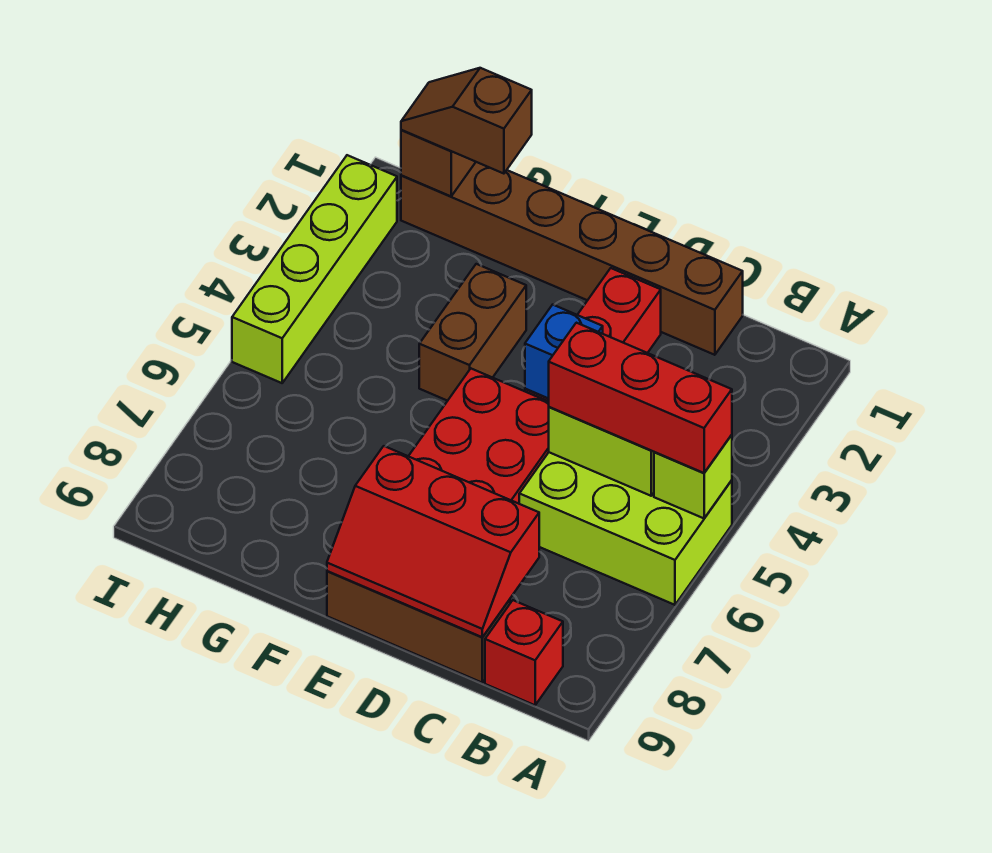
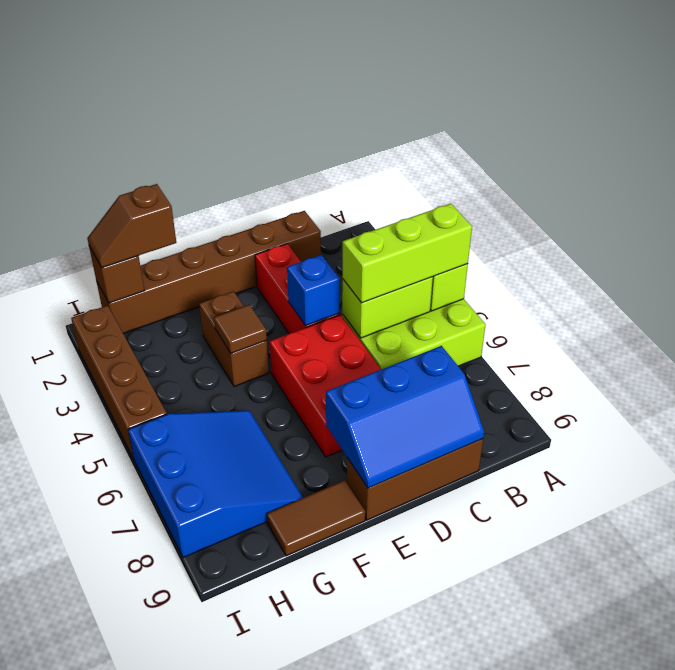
red 1x3 brick [549,323,732,473] -> lime 1x3 brick [343,204,472,303]
red 1x1 brick [485,600,563,705] -> none
red 2x3 slope [327,446,539,637] -> blue 2x3 slope [326,346,484,488]
none -> brown 1x1 tile [214,305,267,353]
none -> brown 1x2 tile [267,480,365,556]
none -> blue 3x3 slope [128,410,303,558]
lime 1x4 brick [232,155,397,383] -> brown 1x4 brick [71,305,167,459]

